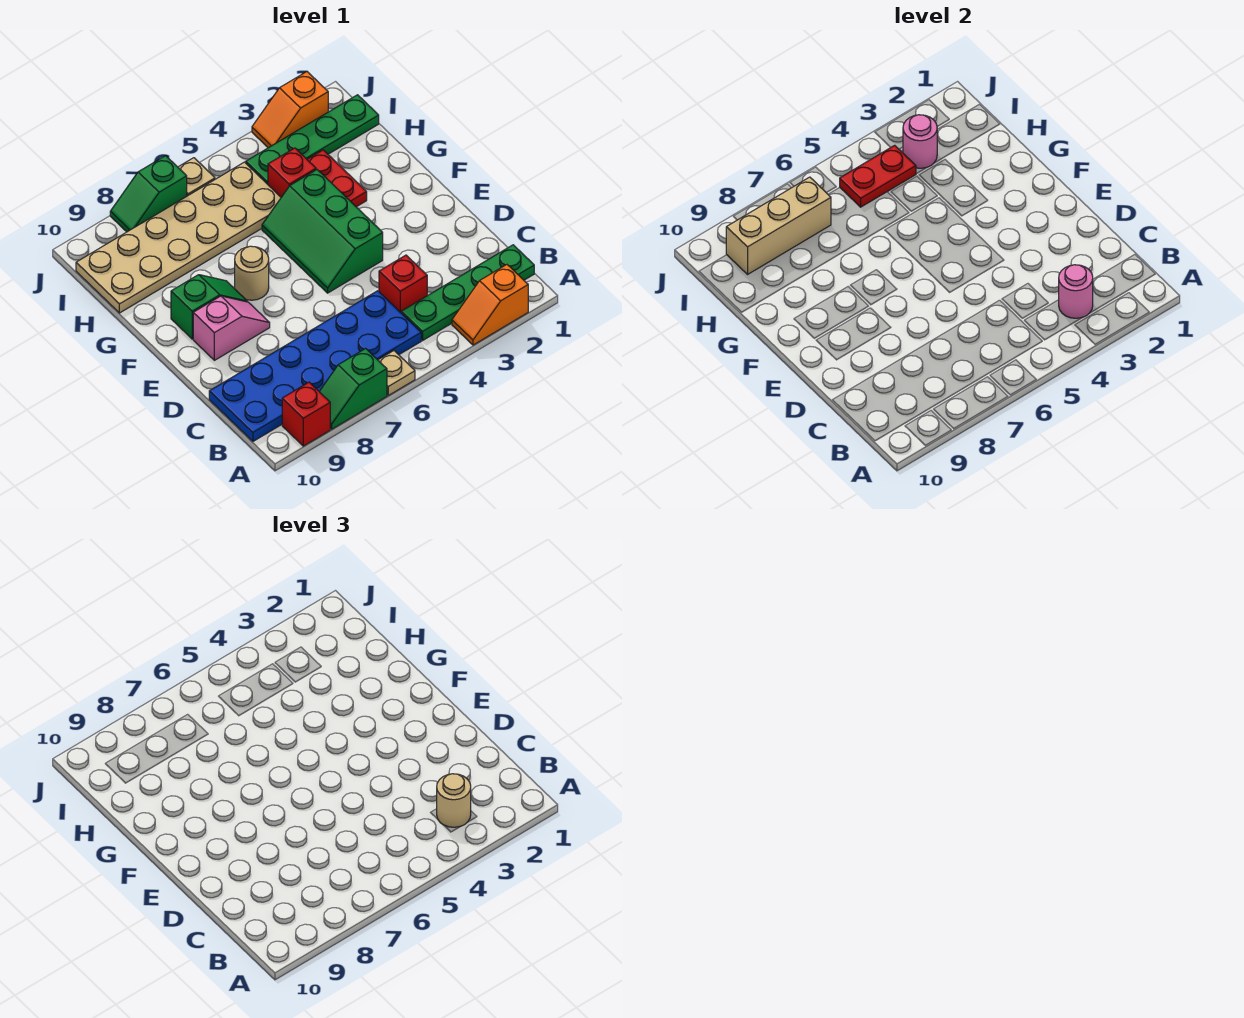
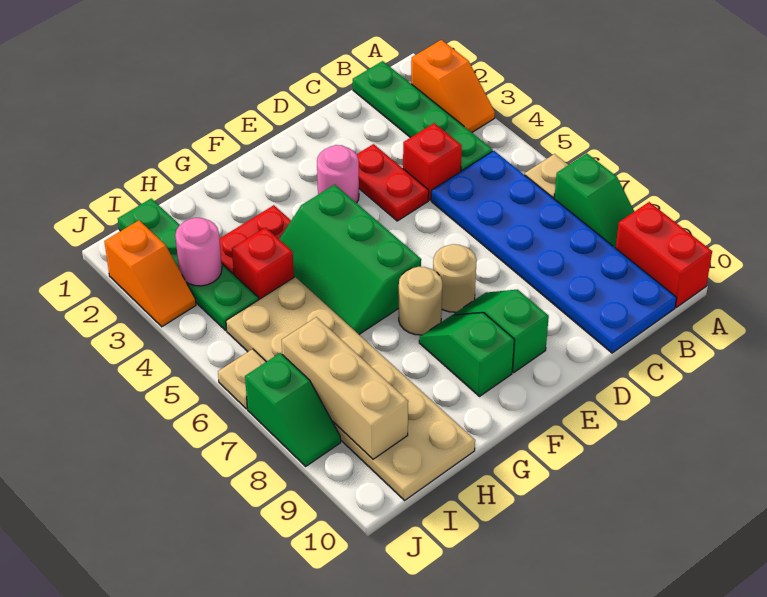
red 1x1 brick [282,382,330,446] -> red 1x2 brick [616,202,712,307]
pink 1x1 round brick [1059,265,1093,318] -> pink 1x1 round brick moved to [317,145,359,203]
tan 1x1 round brick [437,774,471,827] -> tan 1x1 round brick moved to [433,244,477,312]
green 2x3 slope [262,170,383,293] -> green 2x3 slope turned to [279,185,421,334]
pink 1x2 slope [193,296,270,360] -> green 1x2 slope [454,290,549,372]
red 1x2 plate [840,145,916,207] -> red 1x2 plate moved to [357,144,429,221]

